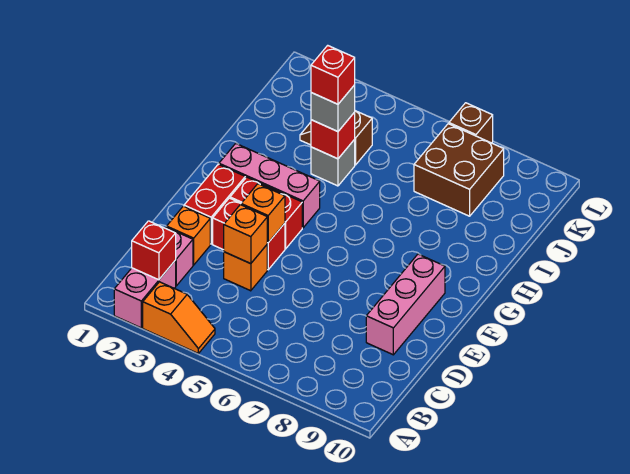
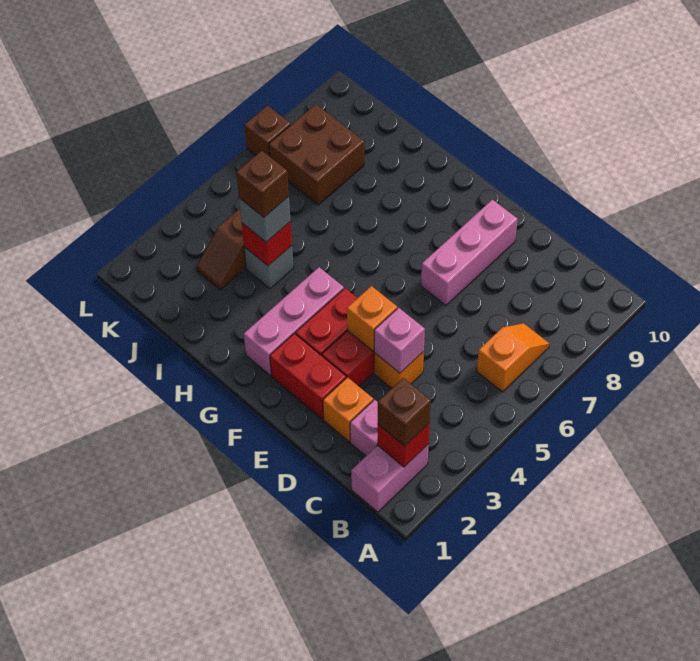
pink 1x2 brick [114,261,176,328] -> pink 1x2 brick turned to [351,444,429,512]
orange 1x2 slope [143,282,215,353] -> orange 1x2 slope moved to [477,323,549,392]
none -> brown 1x1 brick [378,378,431,446]
orange 1x1 brick [224,205,268,264] -> pink 1x1 brick [374,308,425,373]
pink 1x3 brick [366,254,445,355] -> pink 1x3 brick turned to [421,200,518,305]
red 1x1 brick [311,45,355,104] -> brown 1x1 brick [236,151,289,217]

